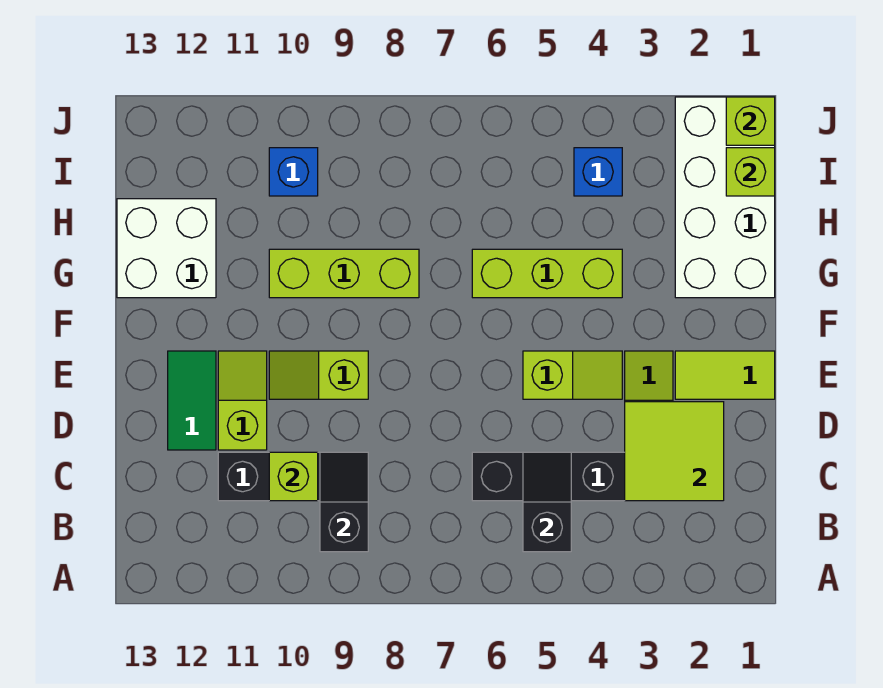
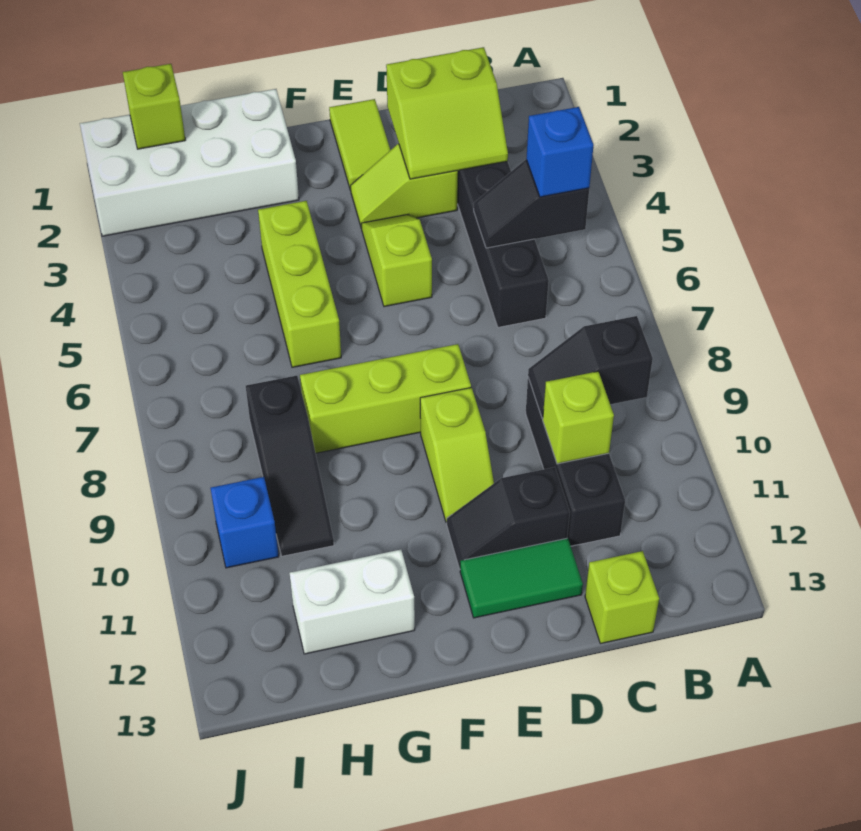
lime 2x2 tile [625,402,724,501] -> lime 2x2 slope [386,47,508,179]
lime 1x2 slope [218,351,267,450] -> black 1x2 slope [447,467,570,569]
lime 1x3 brick [269,249,419,298] -> lime 1x3 brick turned to [300,344,471,453]
white 2x2 brick [117,199,216,298] -> white 1x2 brick [290,550,415,654]
none -> black 1x3 slope [246,376,334,556]
blue 1x1 brick [574,148,622,196] -> blue 1x1 brick moved to [526,107,594,197]
lime 1x1 brick [726,97,775,145] -> lime 1x1 brick moved to [585,551,659,644]

